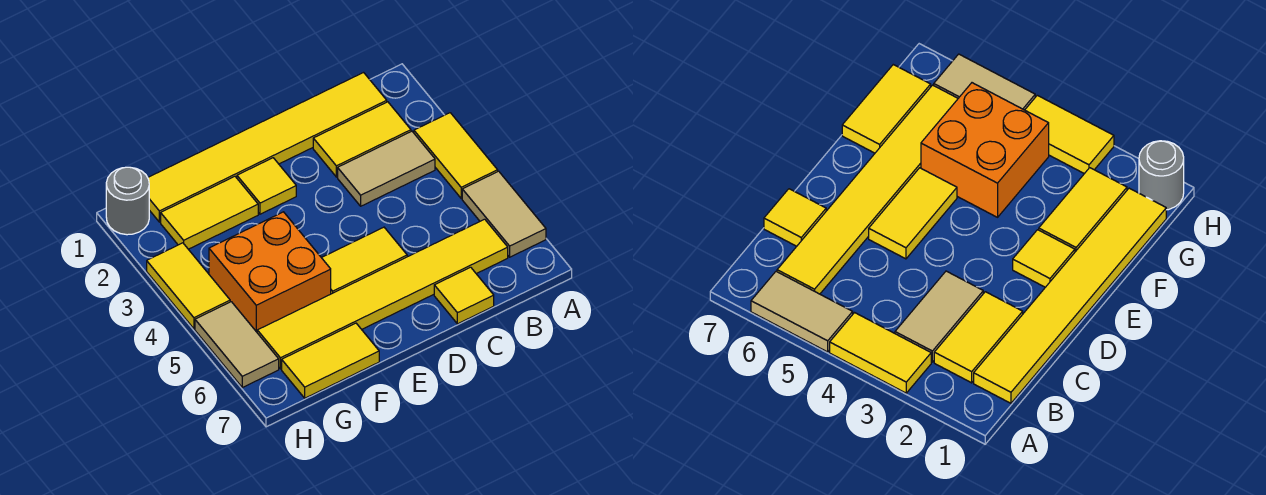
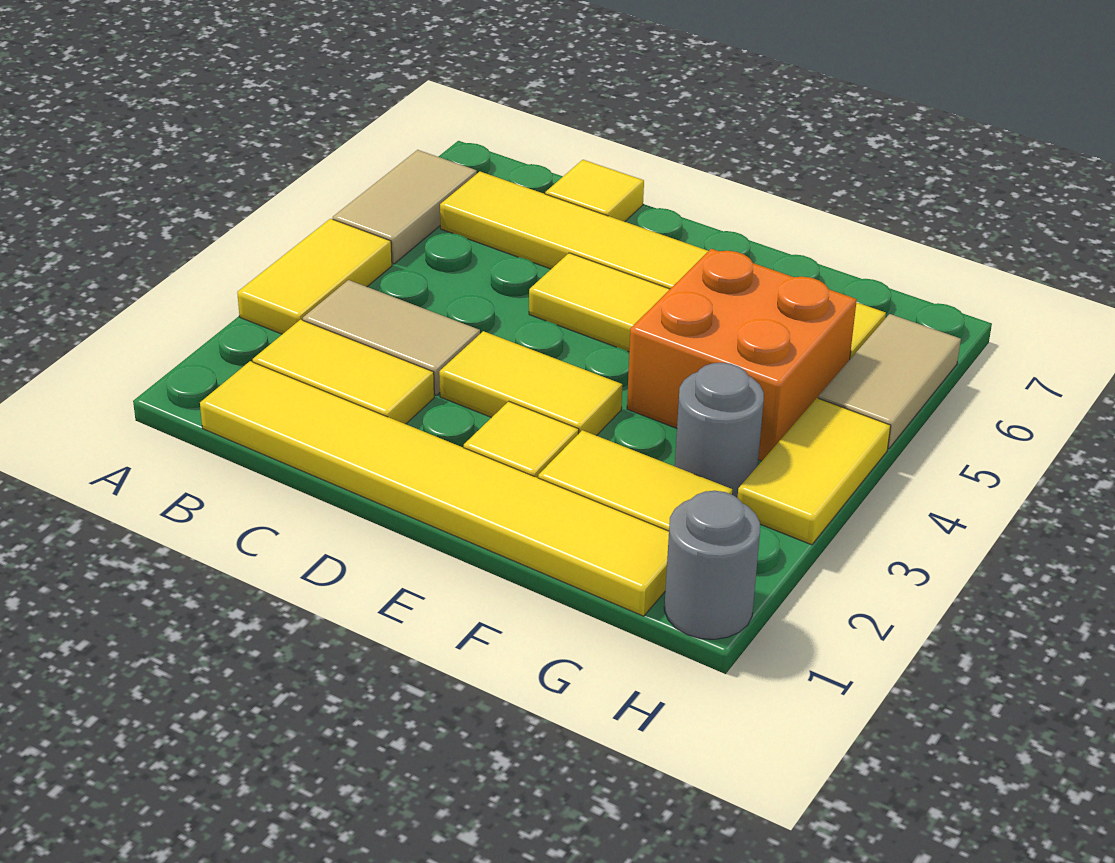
yellow 1x2 tile [282,323,379,398] -> yellow 1x2 tile moved to [439,331,622,436]
none -> grey 1x1 round brick [675,363,764,498]

